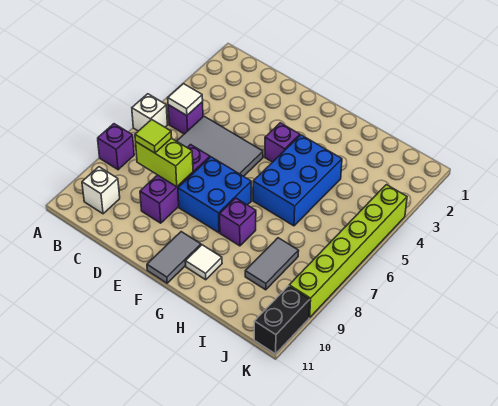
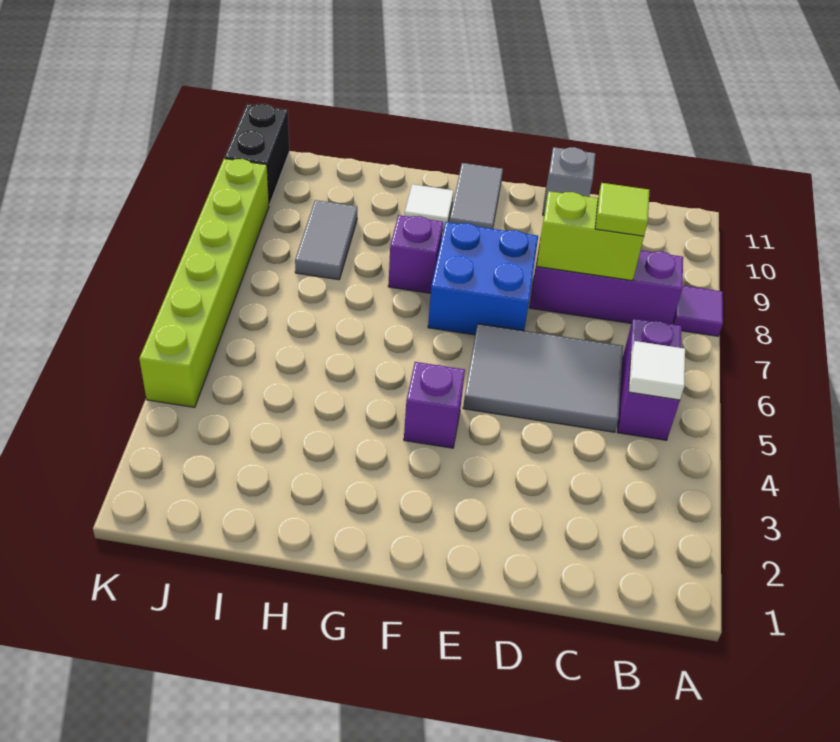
white 1x1 brick [132,94,167,131] -> none
purple 1x1 brick [98,124,134,170] -> purple 1x1 tile [673,286,723,336]
purple 1x1 brick [168,102,203,134] -> purple 1x2 brick [617,318,682,440]
white 1x1 brick [82,167,120,214] -> none
purple 1x3 brick [140,145,210,223] -> purple 1x3 brick turned to [530,249,683,324]
none -> grey 1x1 brick [543,147,595,215]
blue 2x3 brick [253,135,342,226] -> none

